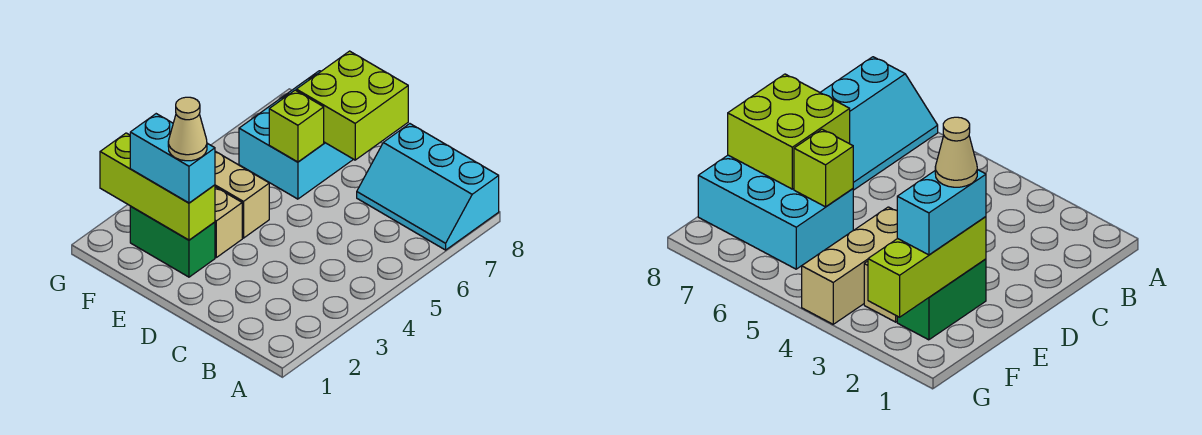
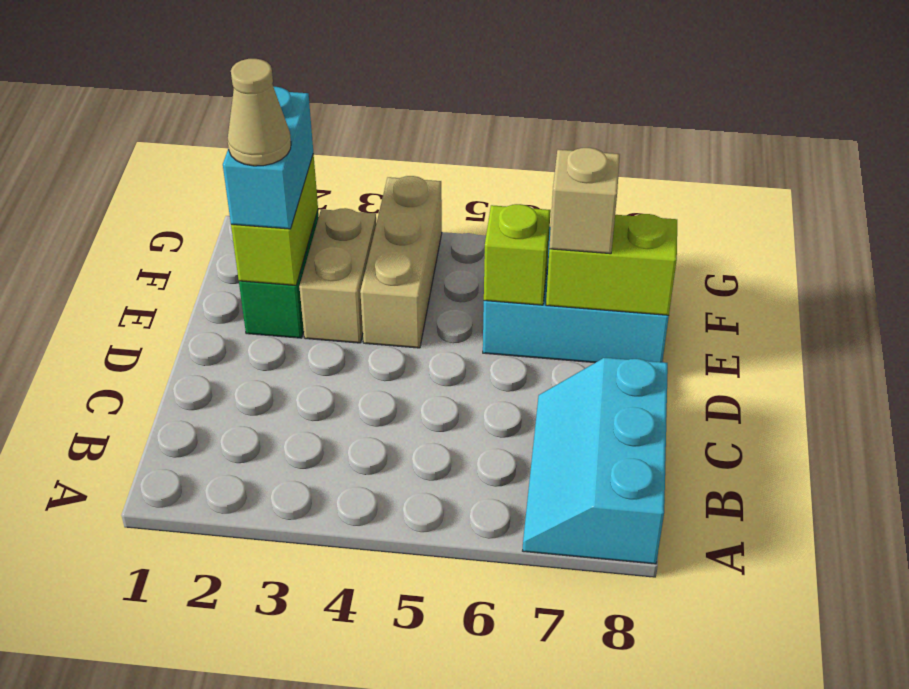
lime 2x2 brick [296,51,408,160] -> lime 1x2 brick [546,214,677,315]
lime 1x3 brick [100,133,215,240] -> lime 1x2 brick [231,154,318,285]
none -> tan 1x1 brick [549,148,620,254]

